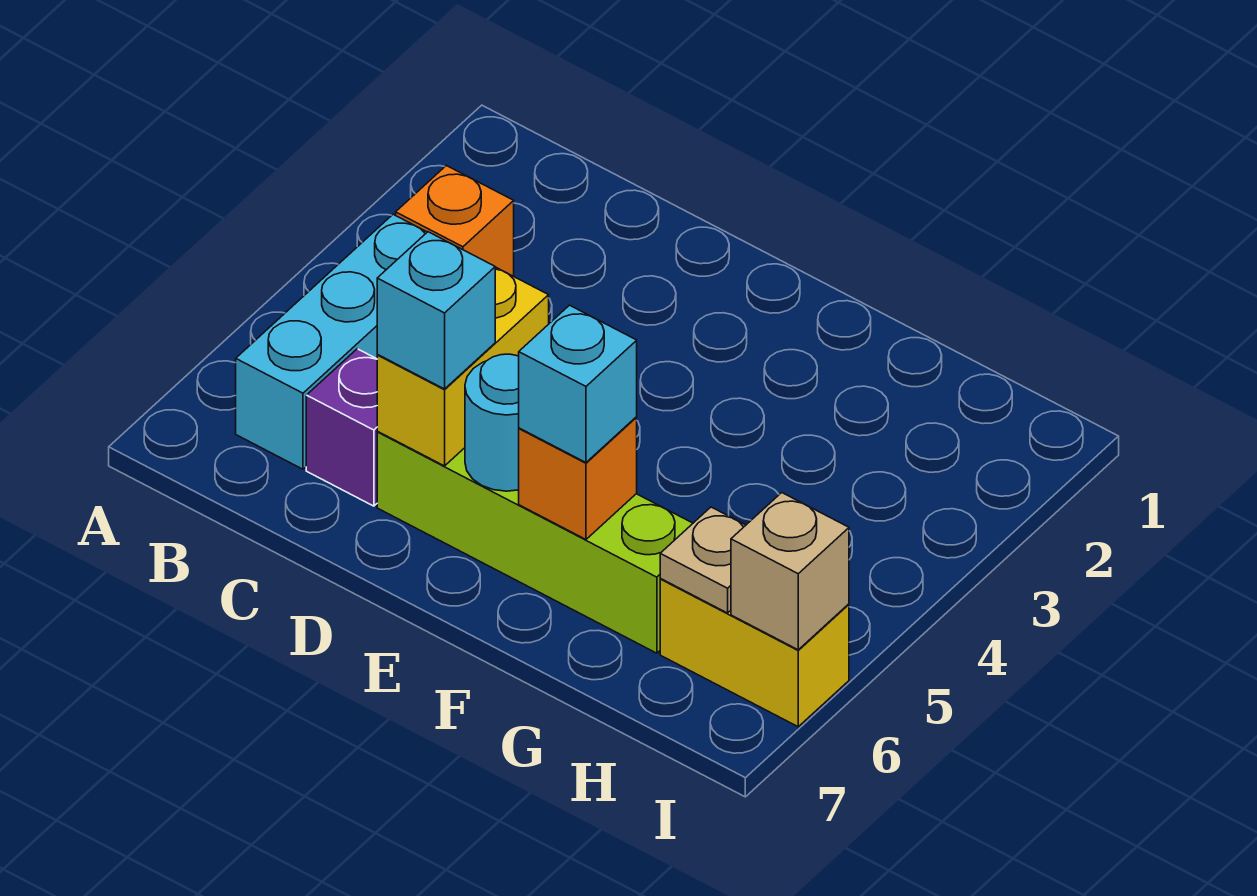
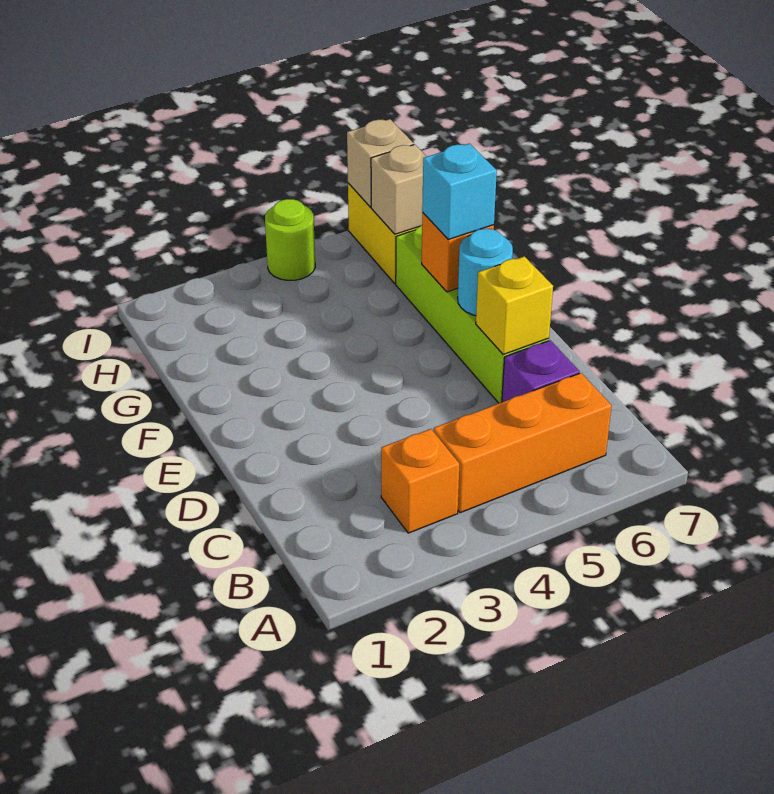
cyan 1x3 brick [236,214,427,469] -> orange 1x3 brick [433,373,612,513]
yellow 1x2 brick [377,267,549,466] -> yellow 1x1 brick [476,256,553,354]
cyan 1x1 brick [377,232,495,389] -> none
tan 1x1 plate [660,507,746,613] -> tan 1x1 brick [371,144,427,234]
none -> lime 1x1 round brick [265,199,315,280]

